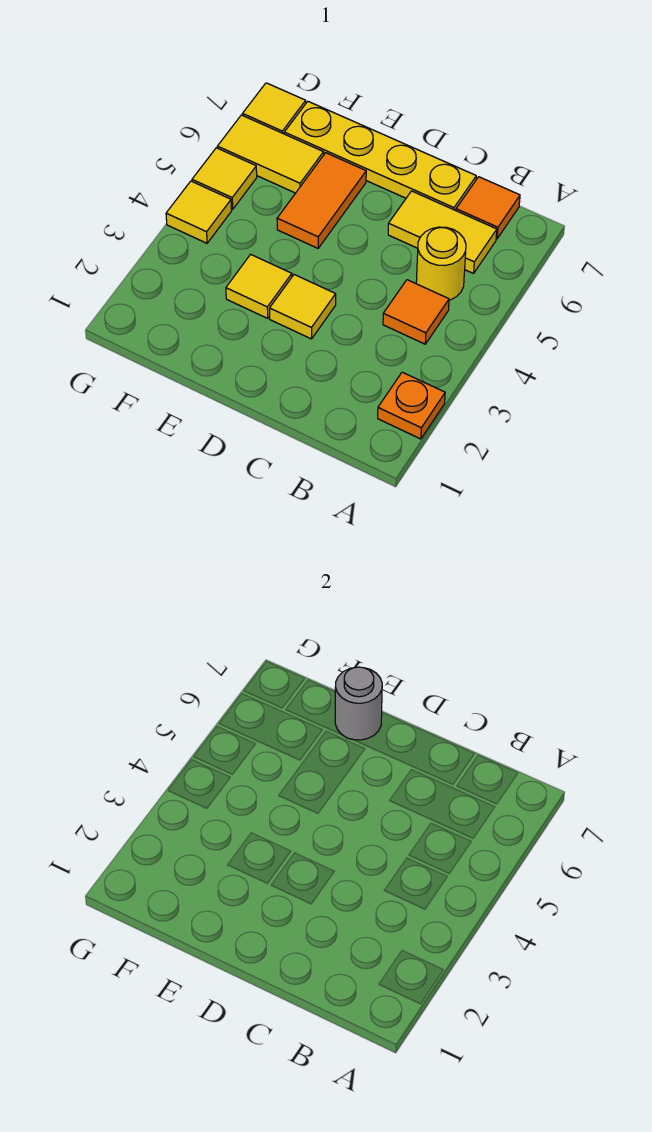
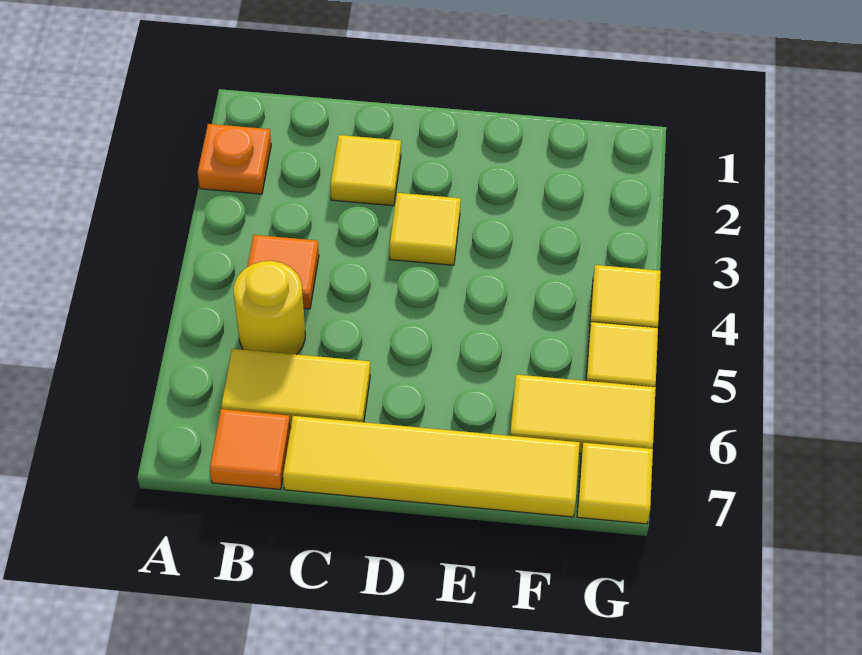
yellow 1x4 plate [284,102,476,211] -> yellow 1x4 tile [283,416,580,517]
yellow 1x1 tile [226,254,292,318] -> yellow 1x1 tile moved to [330,135,401,206]
orange 1x2 tile [277,153,366,248] -> none
grey 1x1 round brick [335,667,382,740] -> none

